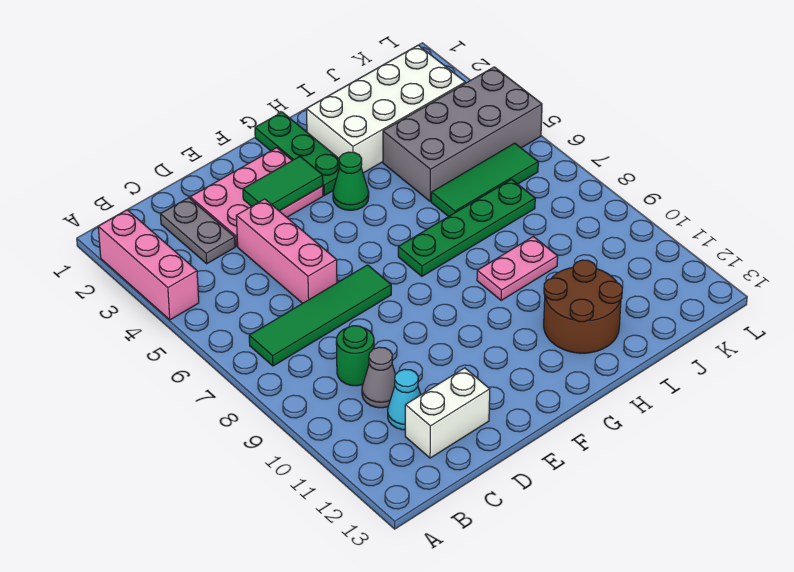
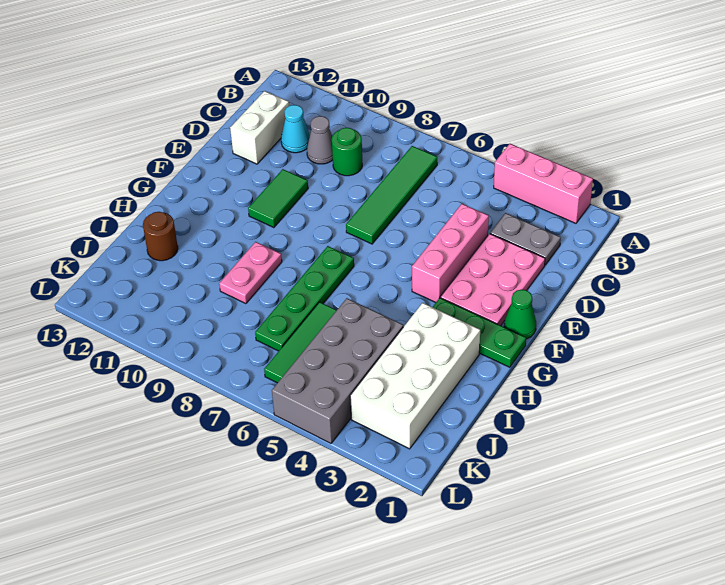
pink 1x3 brick [236,199,337,303] -> pink 1x3 brick turned to [412,204,489,302]
green 1x2 tile [243,157,323,211] -> green 1x2 tile moved to [248,169,308,228]
green 1x1 cone [333,152,369,210] -> green 1x1 cone moved to [504,290,536,339]
brown 2x2 round brick [544,260,622,353] -> brown 1x1 round brick [143,212,178,261]

